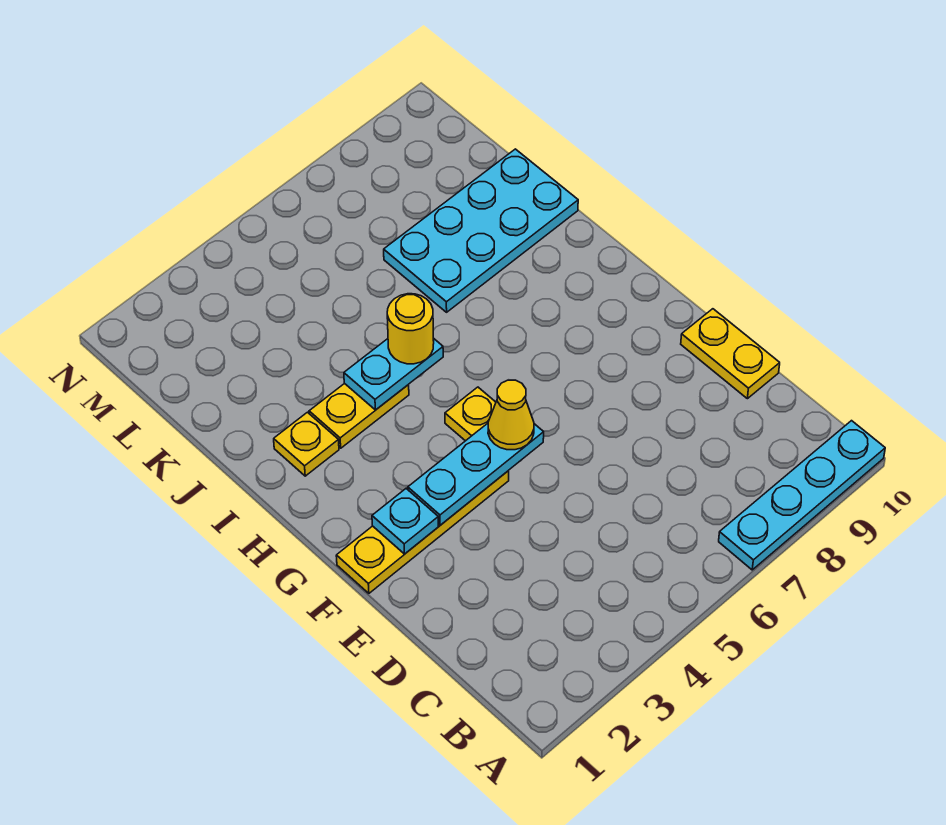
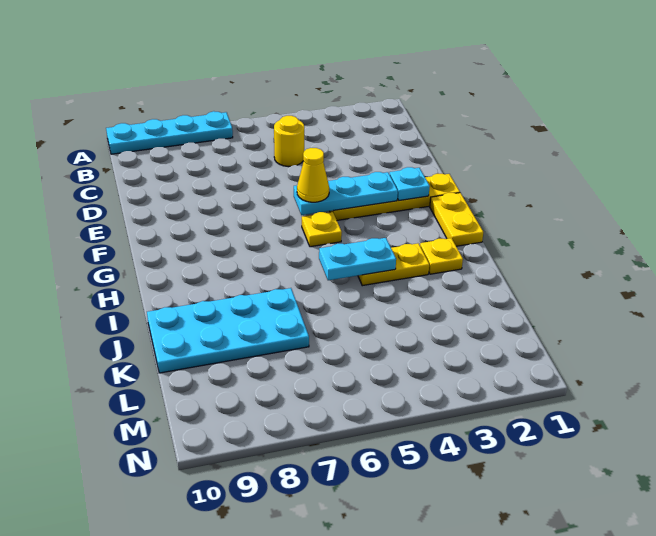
yellow 1x2 plate [681,309,780,399] -> yellow 1x2 plate moved to [430,193,483,246]
yellow 1x1 round brick [387,294,434,364] -> yellow 1x1 round brick moved to [274,116,304,167]

